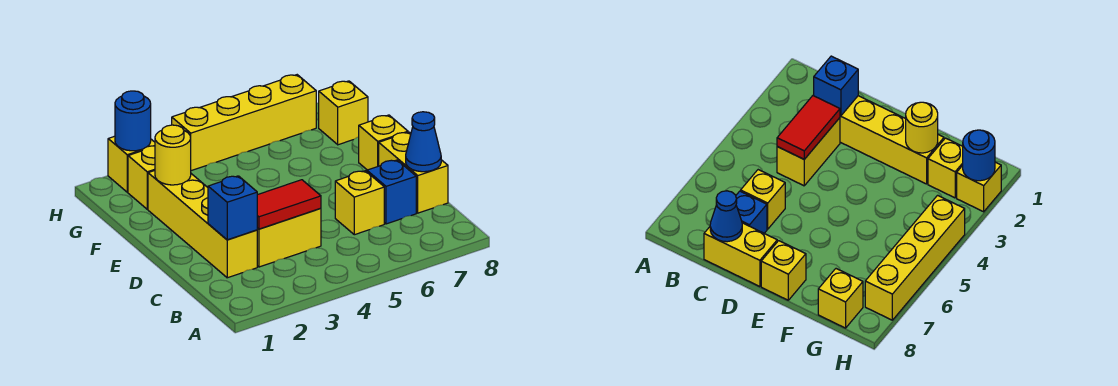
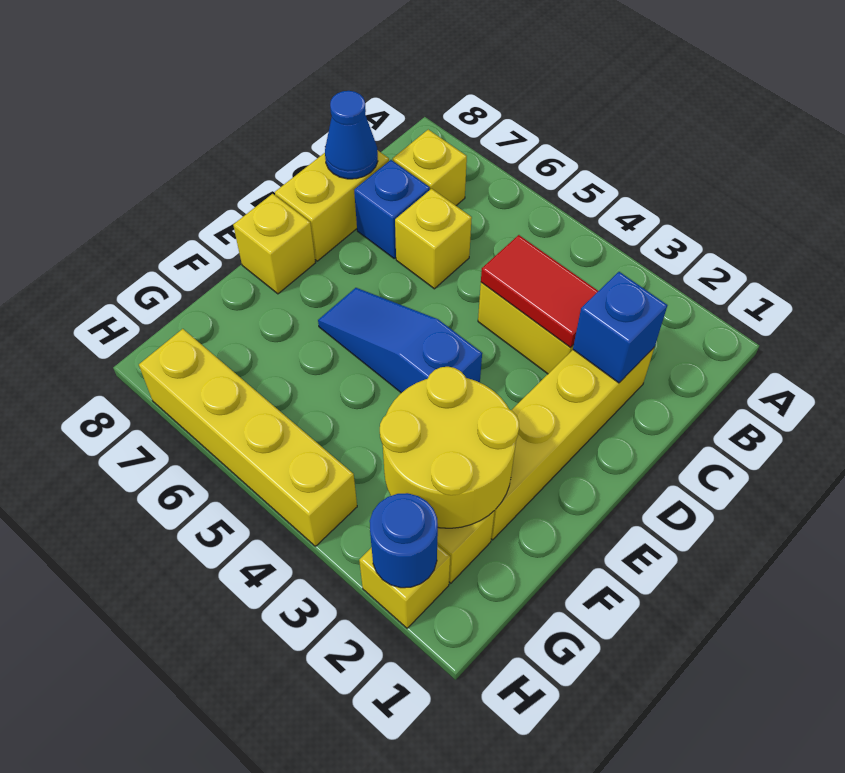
none -> blue 1x3 slope [318,288,482,393]
yellow 1x1 round brick [155,125,191,185] -> yellow 2x2 round brick [380,367,519,528]
yellow 1x1 brick [319,81,368,145] -> yellow 1x1 brick moved to [393,130,467,206]

